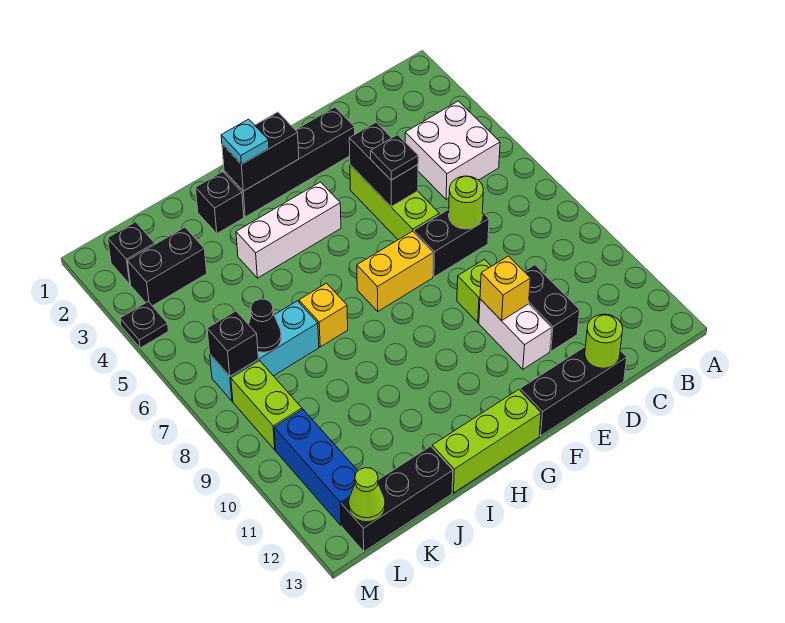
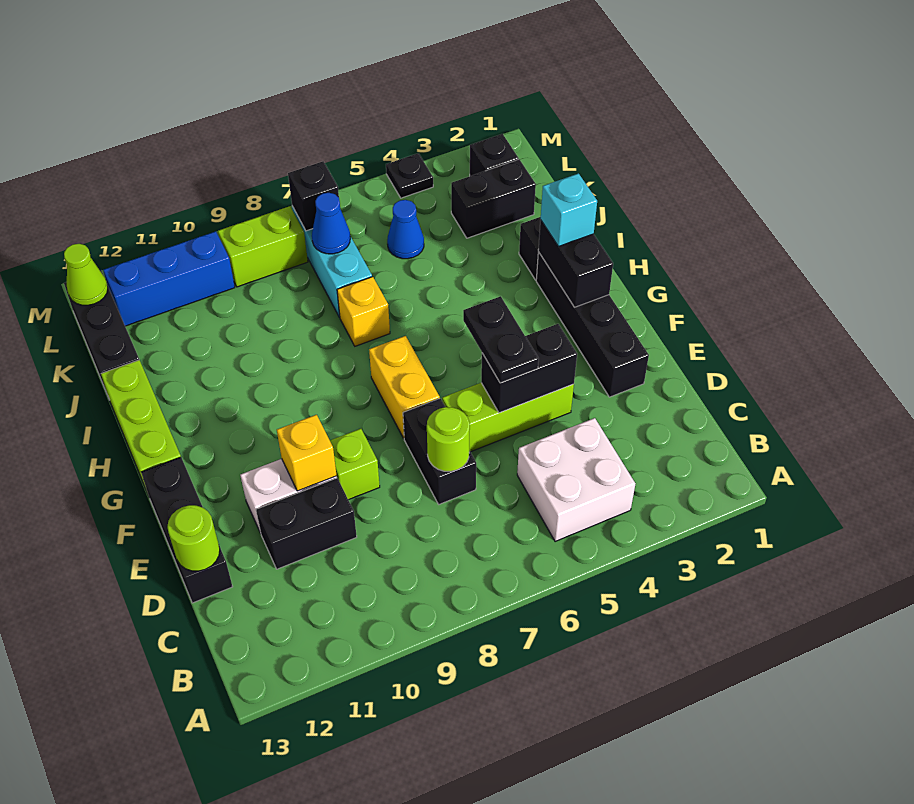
black 1x1 plate [371,135,418,180] -> black 1x2 plate [463,296,539,383]
white 1x3 brick [236,182,341,278] -> none
cyan 1x1 plate [221,119,269,164] -> cyan 1x1 brick [541,173,597,247]
black 1x2 brick [128,227,207,306] -> black 1x2 brick turned to [451,159,536,238]
none -> blue 1x1 cone [387,200,424,259]
black 1x1 cone [249,299,281,352] -> blue 1x1 cone [312,193,350,254]

